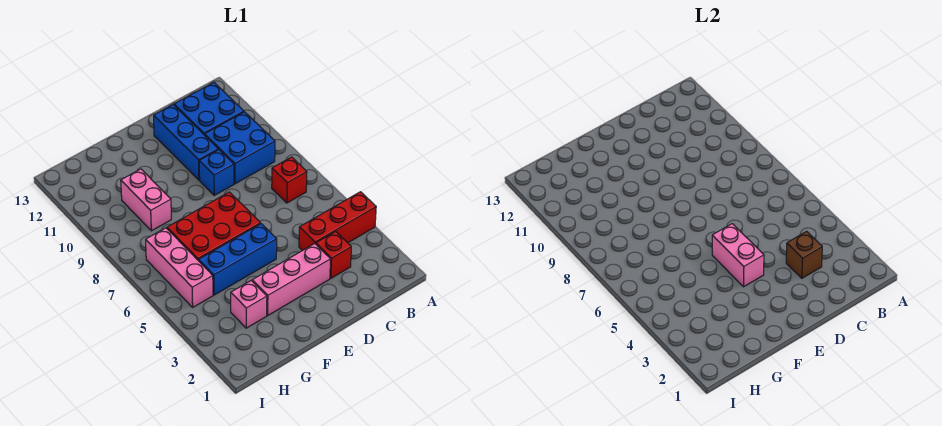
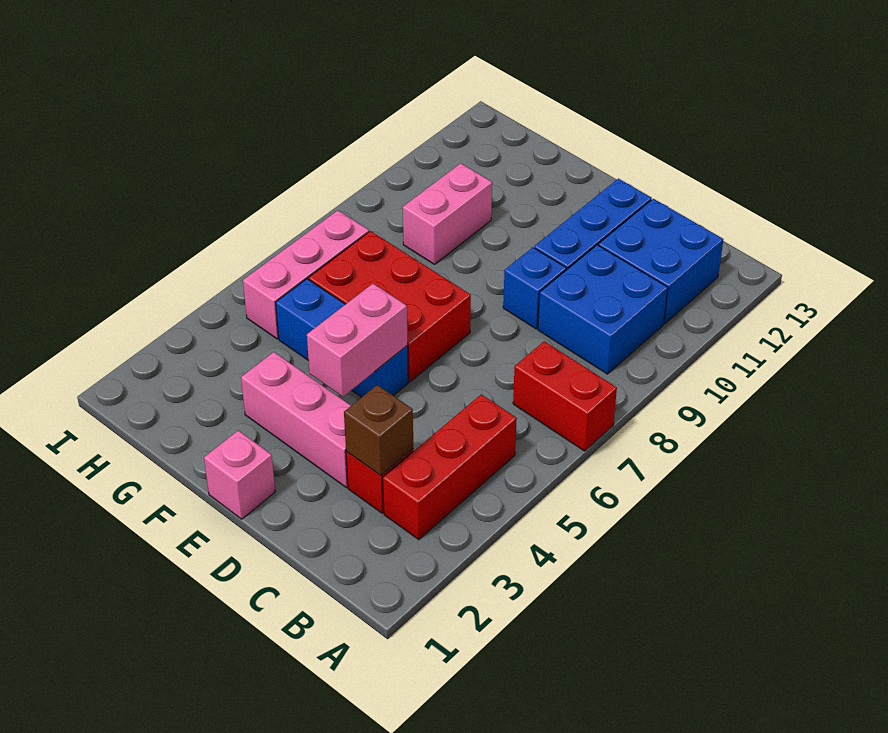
red 1x3 brick [299,192,376,251] -> red 1x3 brick turned to [383,394,517,540]
red 1x1 brick [272,157,307,203] -> red 1x2 brick [513,341,617,451]
pink 1x1 brick [231,281,267,328] -> pink 1x1 brick moved to [204,430,275,519]

